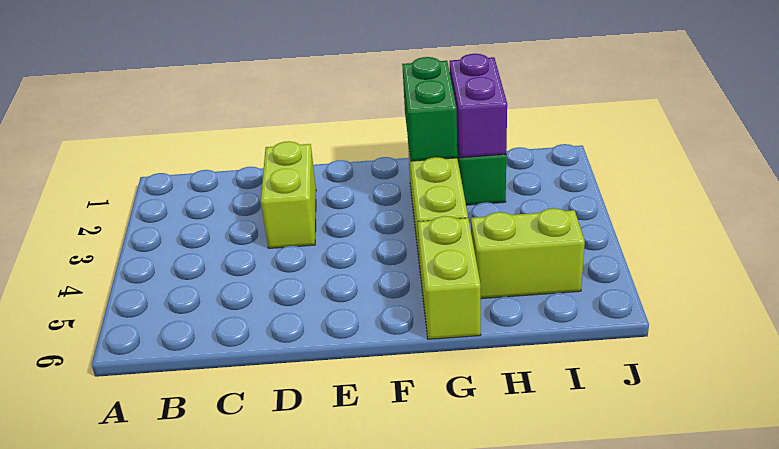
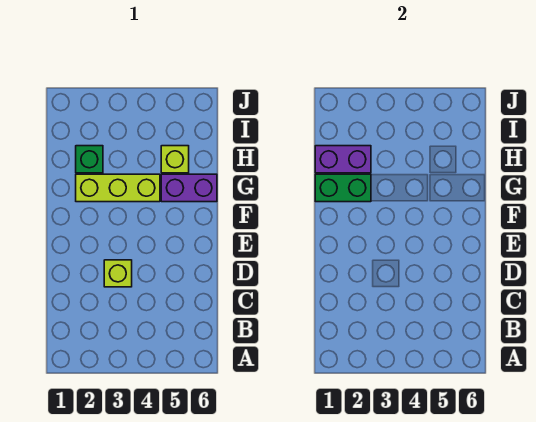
lime 1x2 brick [261,141,316,248] -> lime 1x1 brick [104,260,132,287]
lime 1x2 brick [418,216,481,339] -> purple 1x2 brick [161,174,217,202]
lime 1x2 brick [471,208,585,299] -> lime 1x1 brick [161,146,189,173]

